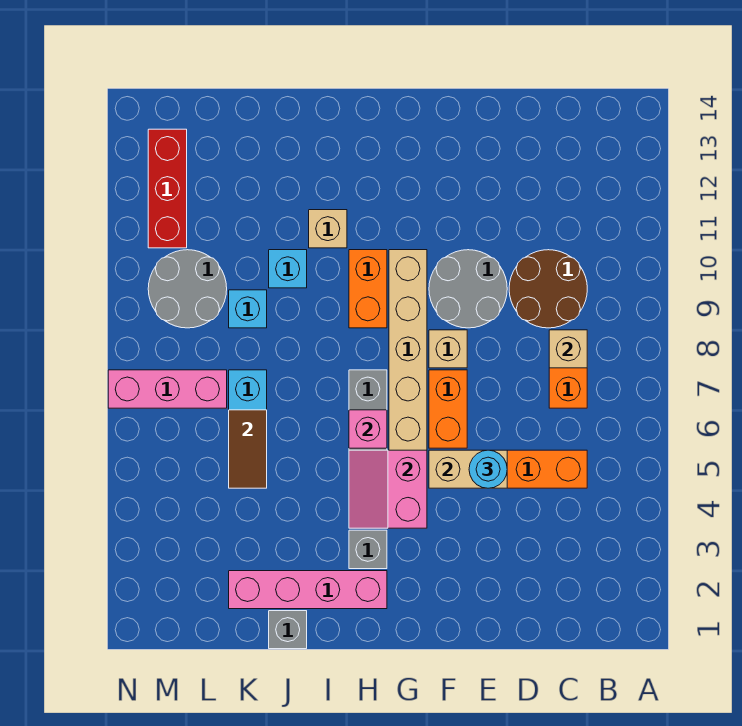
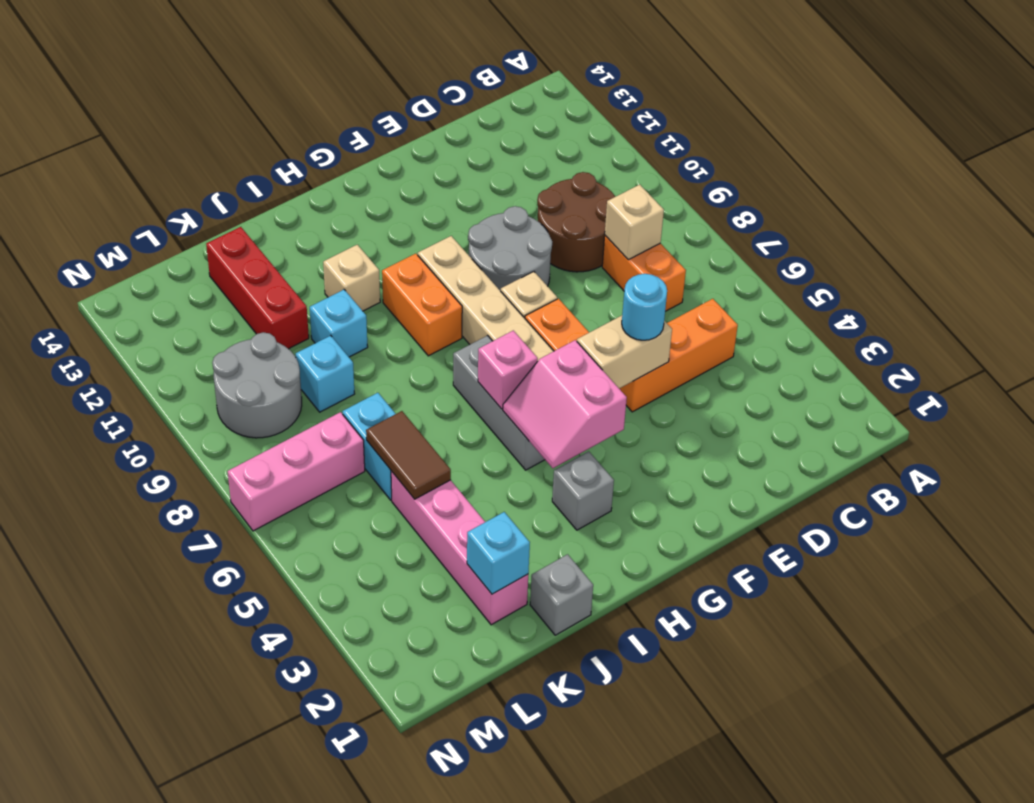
pink 1x4 brick [229,571,387,609] -> pink 1x4 brick turned to [391,471,528,625]
none -> cyan 1x1 brick [467,512,530,594]
red 1x3 brick [148,129,187,248] -> red 1x3 brick moved to [206,227,309,349]

